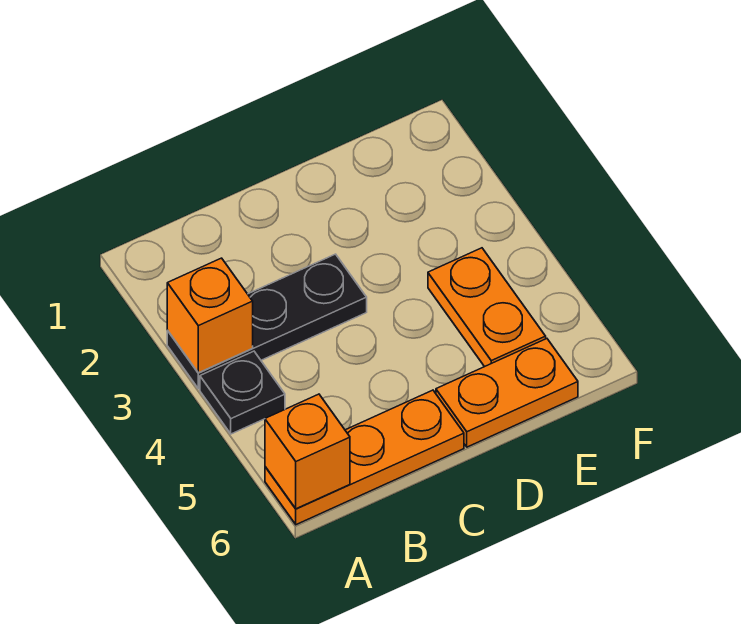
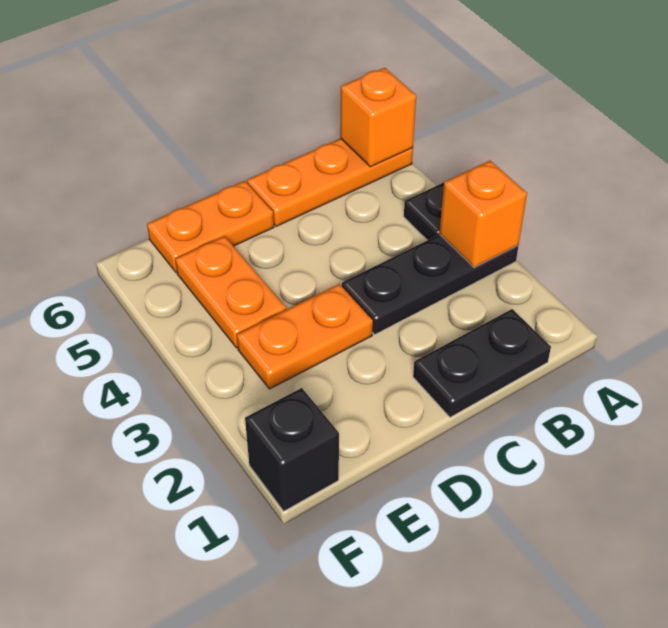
none -> black 1x2 plate [413,309,551,417]
none -> orange 1x2 plate [237,284,373,389]
none -> black 1x1 brick [245,388,339,511]

